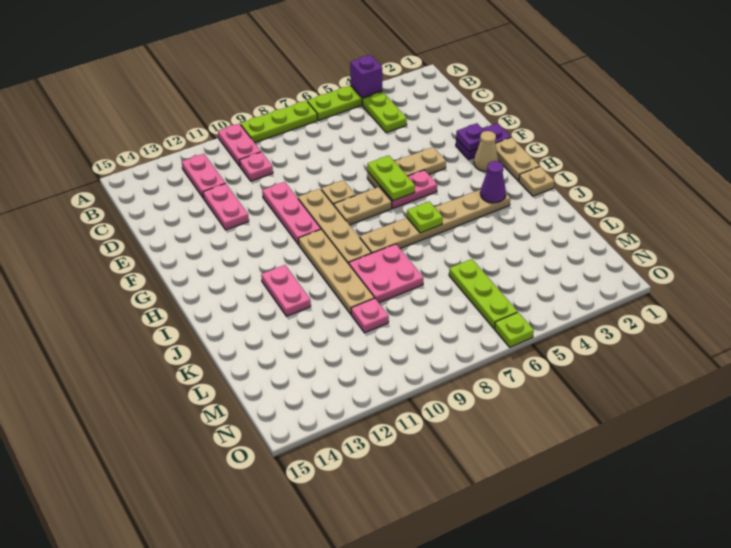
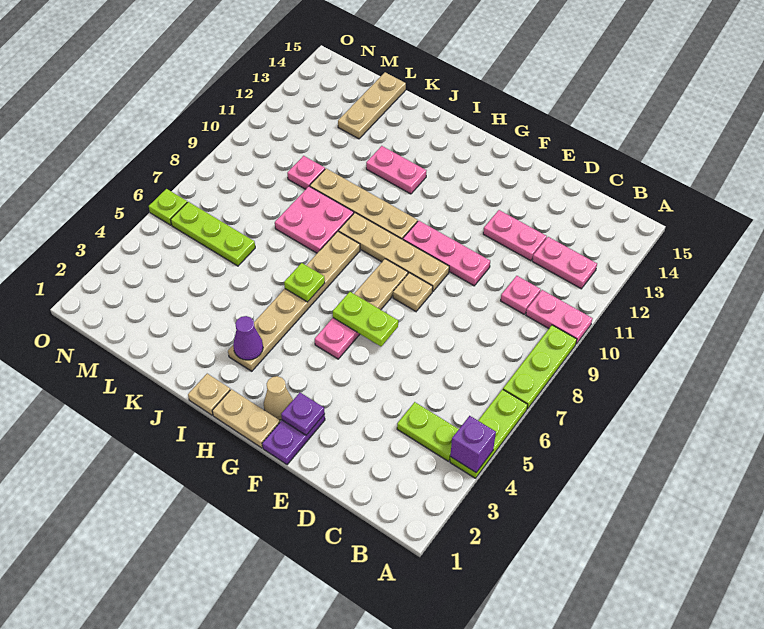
tan 1x3 plate [367,147,446,188] -> tan 1x3 plate moved to [338,72,406,139]

